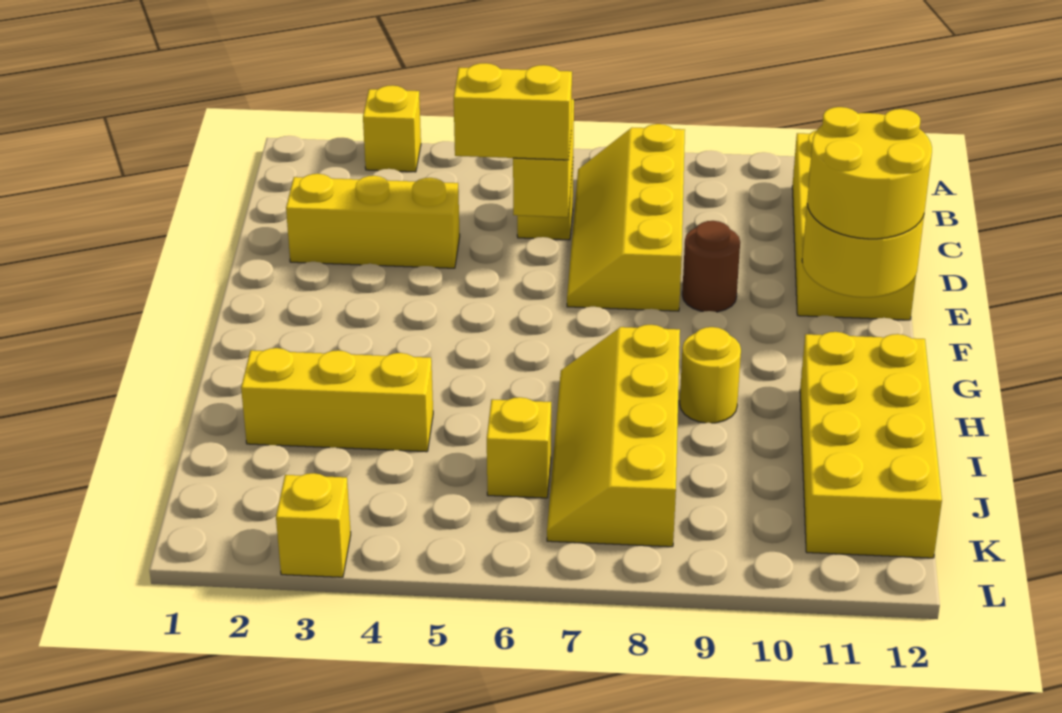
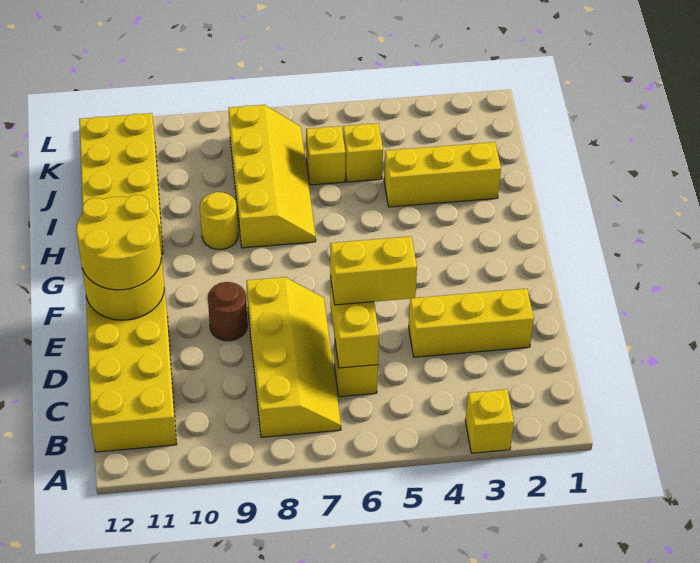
yellow 1x1 brick [276,473,351,577] -> yellow 1x1 brick moved to [343,123,383,182]

